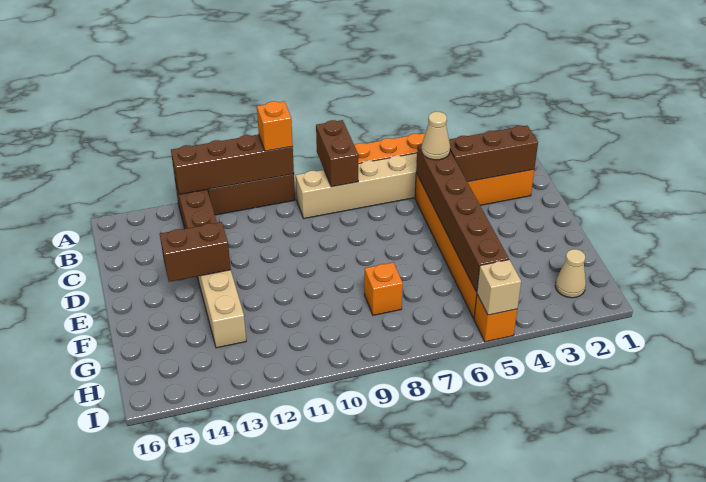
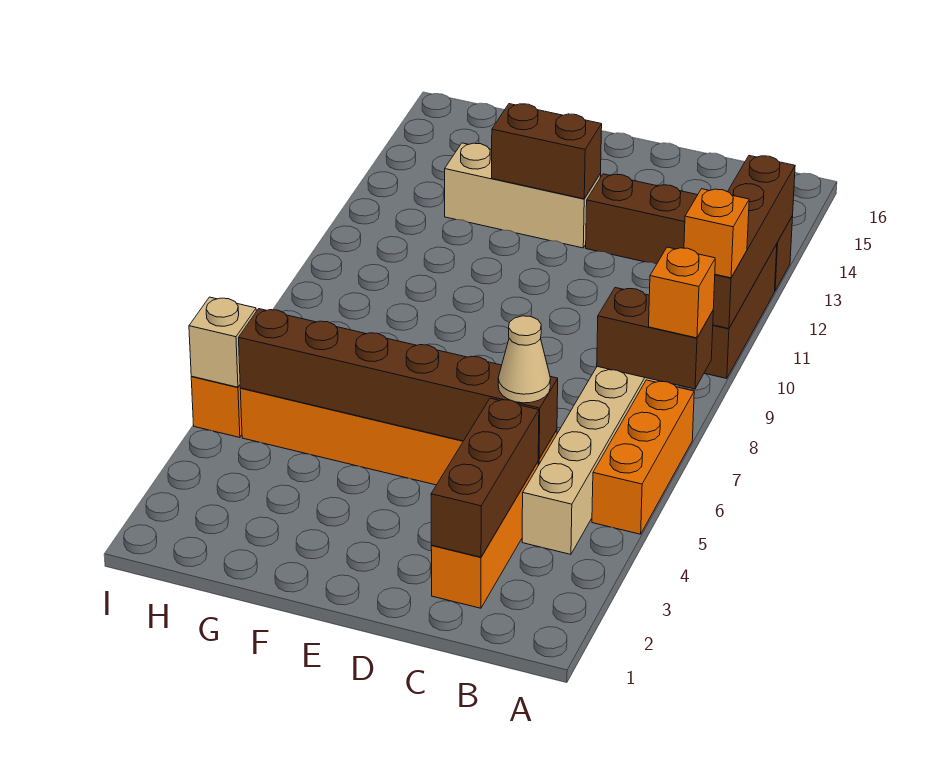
brown 1x2 brick [160,222,231,282] -> brown 1x2 brick turned to [492,104,602,199]
orange 1x1 brick [364,262,403,315] -> orange 1x1 brick moved to [649,247,715,338]
tan 1x1 cone [555,249,586,298] -> none

